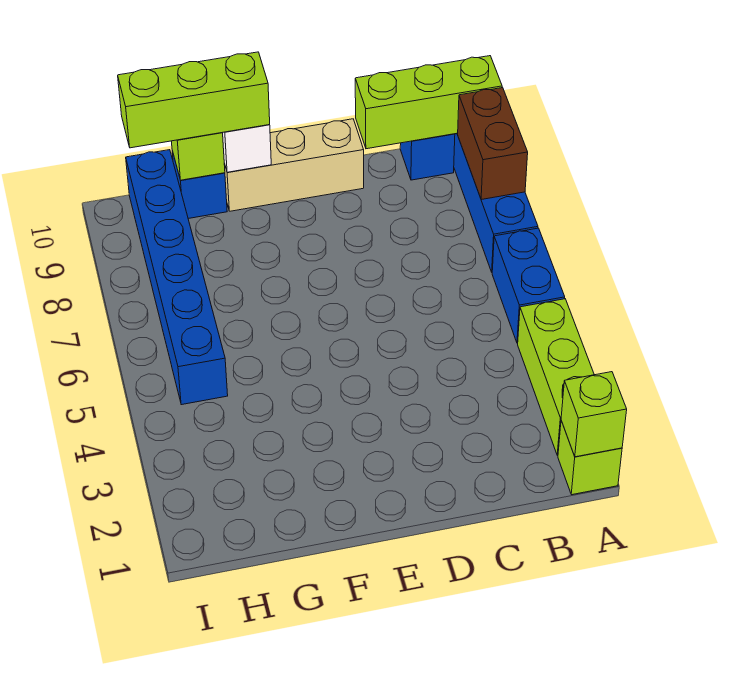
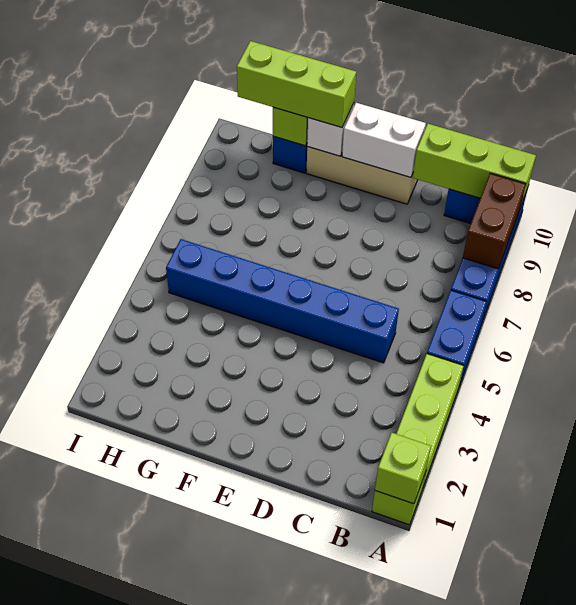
none -> white 1x2 brick [342,103,426,177]
blue 1x6 brick [126,150,228,405] -> blue 1x6 brick turned to [166,239,399,363]

